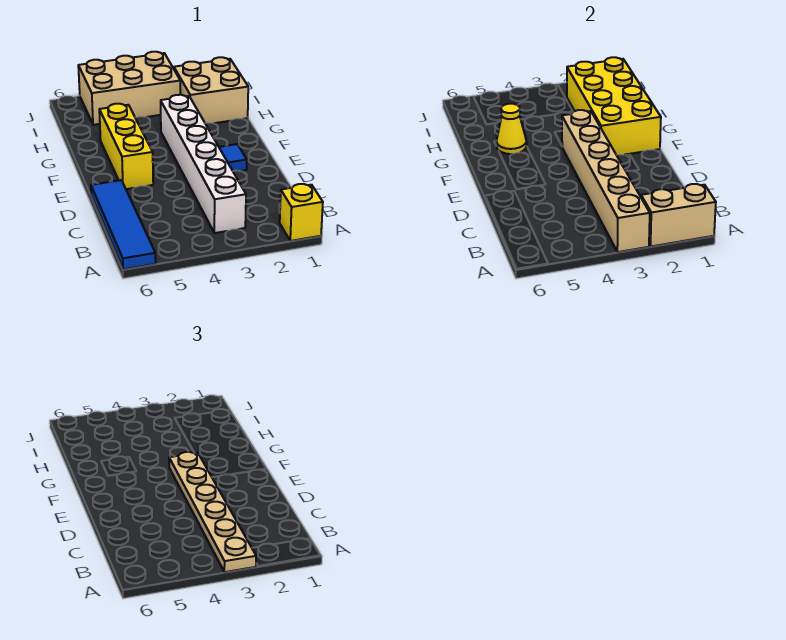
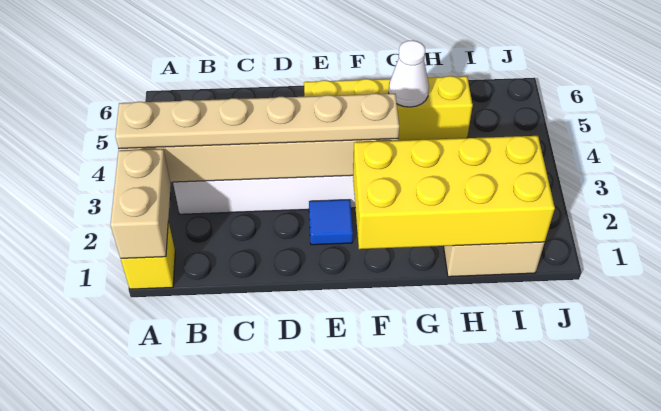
blue 1x4 tile [91,180,156,269] -> none
yellow 1x3 brick [99,104,153,189] -> yellow 1x4 brick [304,76,473,141]
yellow 1x1 cone [497,104,527,154] -> white 1x1 cone [389,40,429,107]
tan 2x3 brick [78,52,180,125] -> none

